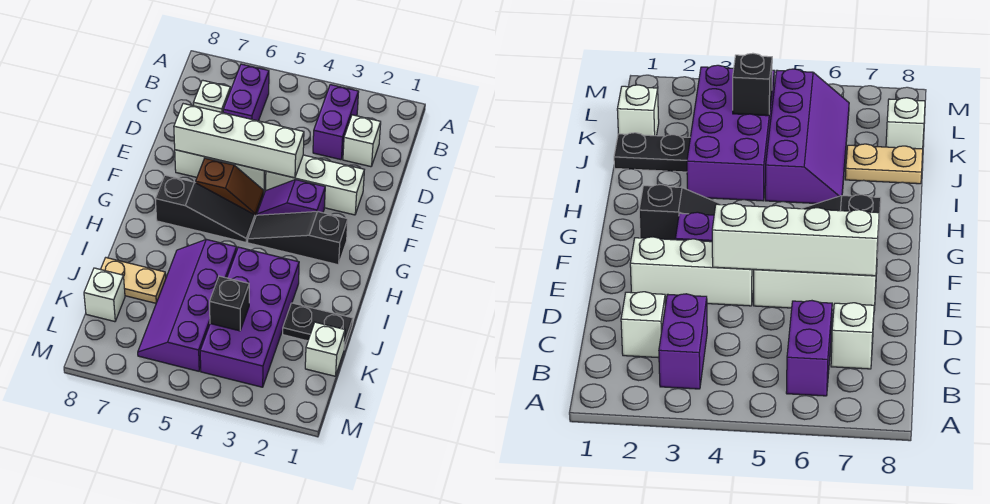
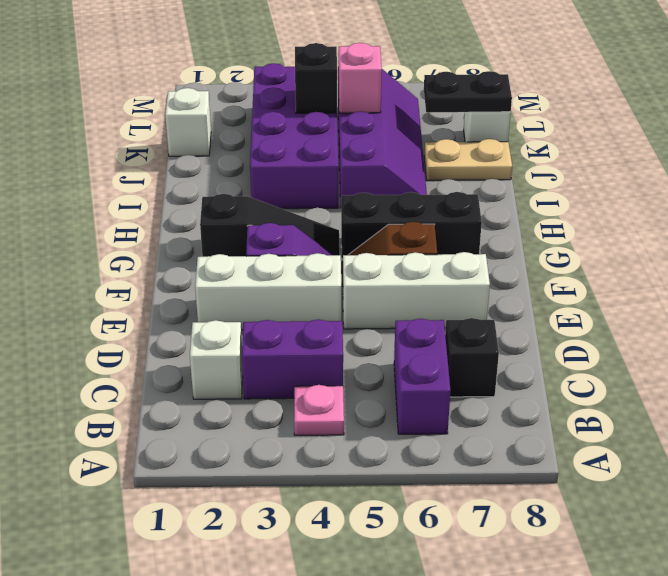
purple 1x2 brick [313,85,359,160] -> purple 1x2 brick turned to [242,319,343,399]
none -> pink 1x1 plate [294,385,344,435]
white 1x1 brick [193,80,230,113] -> black 1x1 brick [445,318,499,397]
white 1x4 brick [174,104,304,178] -> none
black 1x3 slope [156,175,255,242] -> black 1x3 brick [341,192,482,259]
black 1x2 plate [283,303,353,349] -> black 1x2 plate moved to [424,71,512,112]
none -> pink 1x1 brick [339,43,382,113]

